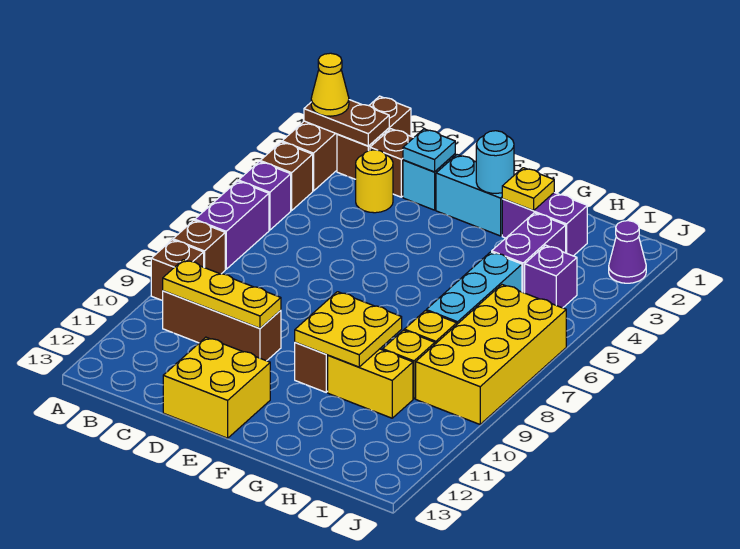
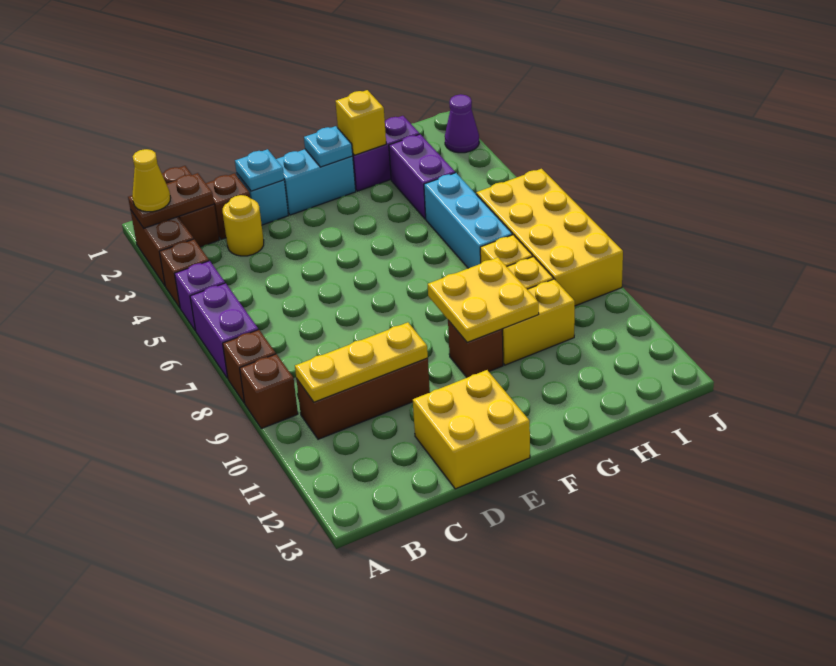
cyan 1x1 round brick [476,131,514,193] -> cyan 1x1 plate [304,126,353,167]
yellow 1x1 plate [502,168,554,211] -> yellow 1x1 brick [335,90,386,155]
purple 1x1 brick [525,245,577,308] -> none

